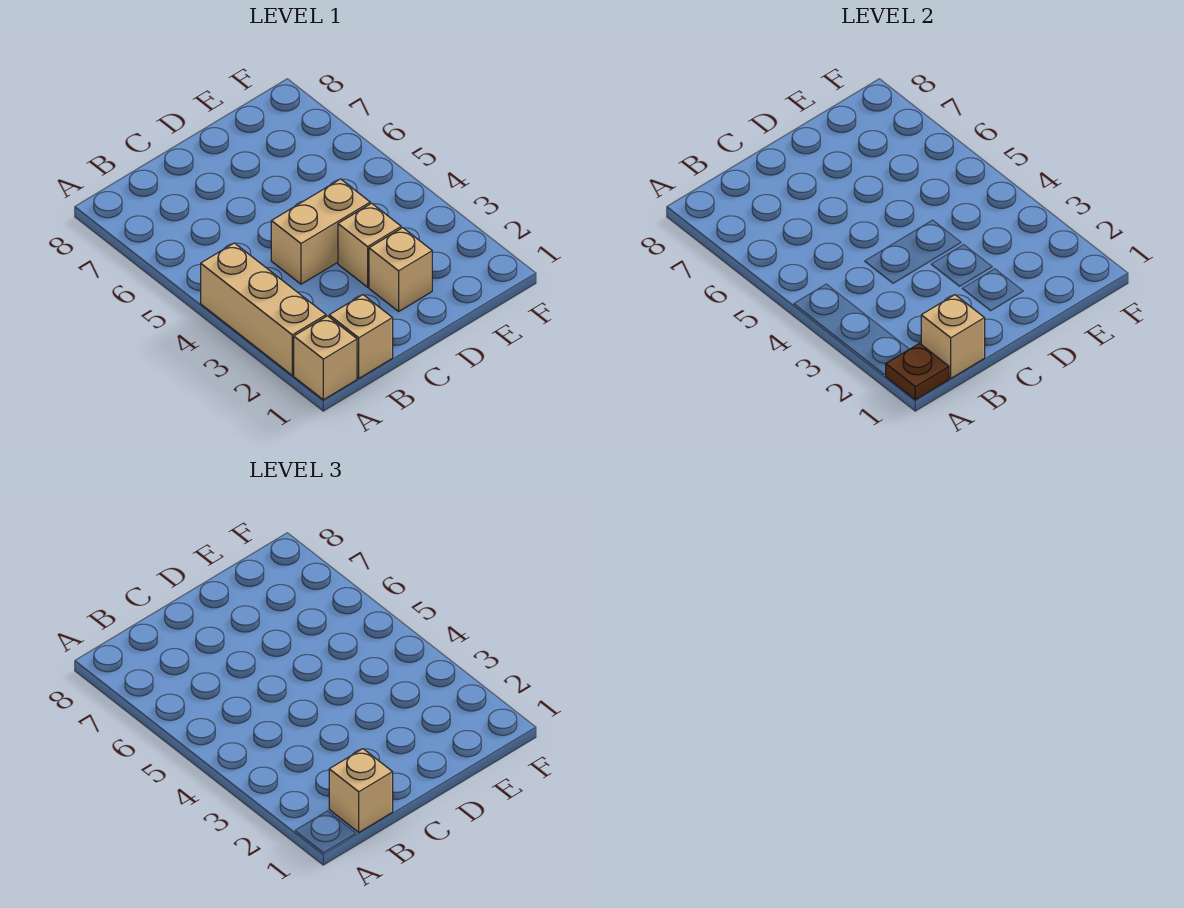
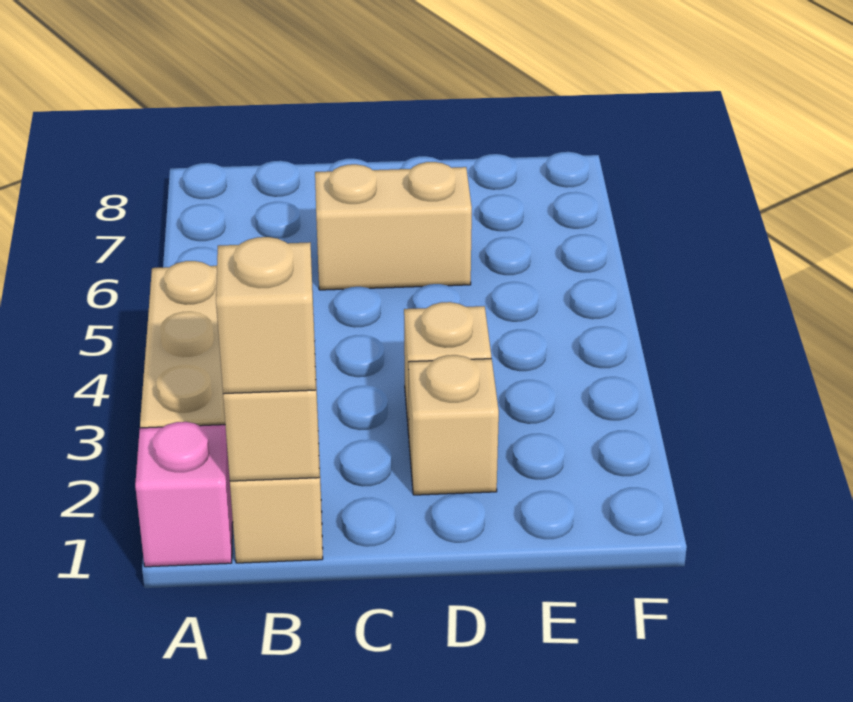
tan 1x1 brick [294,316,357,400] -> pink 1x1 brick [135,422,233,567]
brown 1x1 plate [886,343,949,400] -> none
tan 1x2 brick [271,179,370,284] -> tan 1x2 brick moved to [315,162,472,290]

